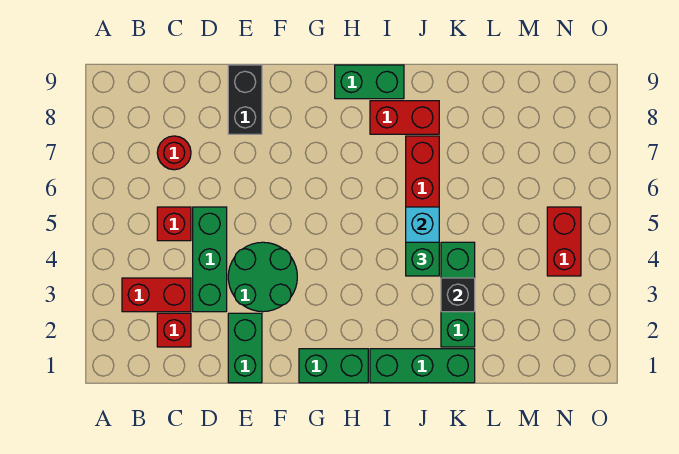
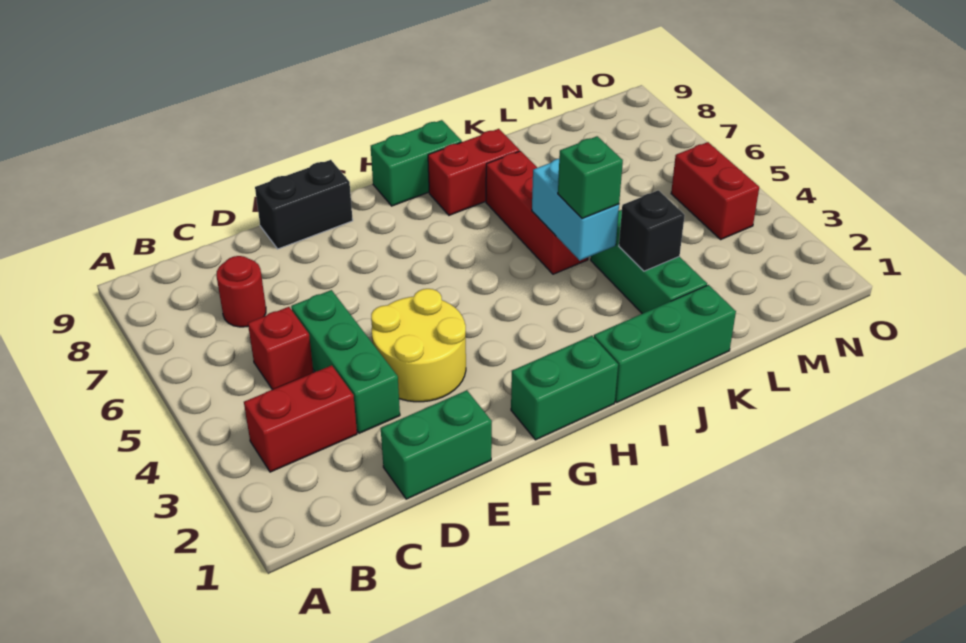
red 1x1 brick [157,313,191,347] -> none
green 1x2 brick [228,313,262,383] -> green 1x2 brick turned to [381,390,492,499]
green 2x2 round brick [228,242,297,312] -> yellow 2x2 round brick [371,289,466,402]
black 1x2 brick [228,65,262,134] -> black 1x2 brick turned to [255,160,353,249]

